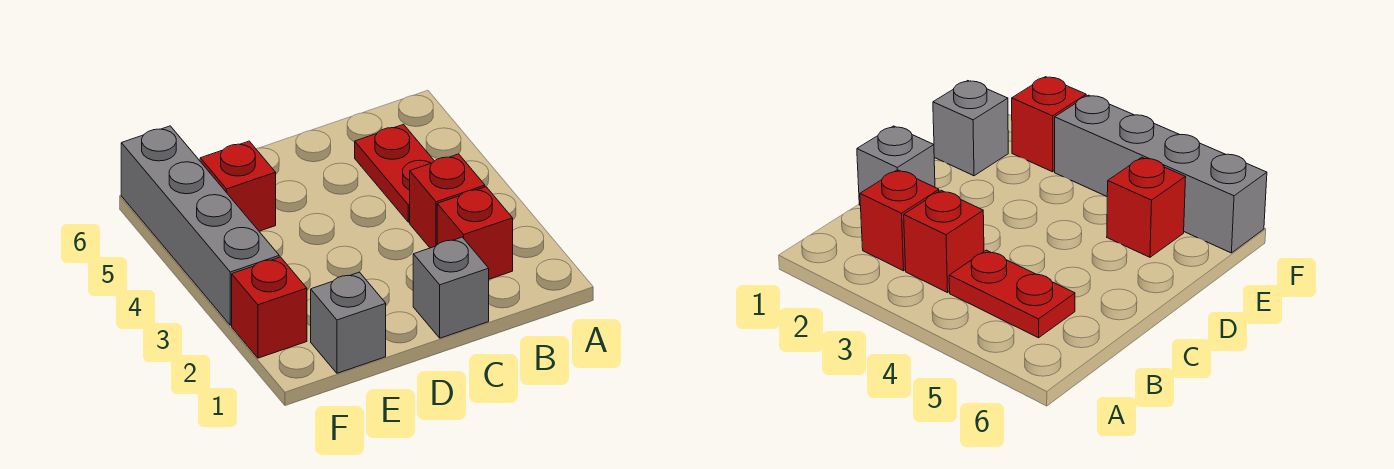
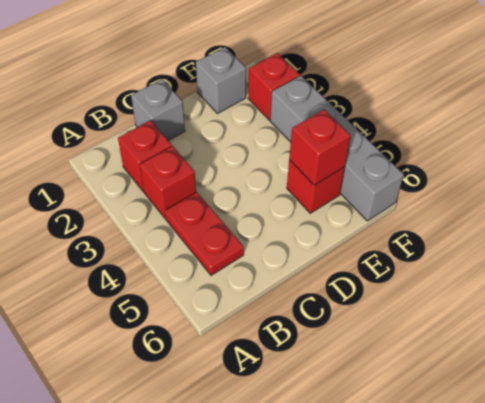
none -> red 1x1 brick [289,110,351,185]

